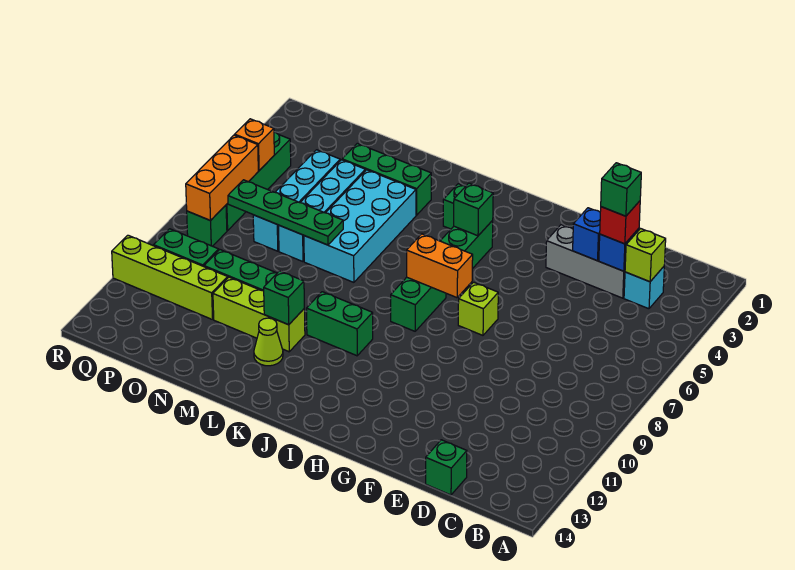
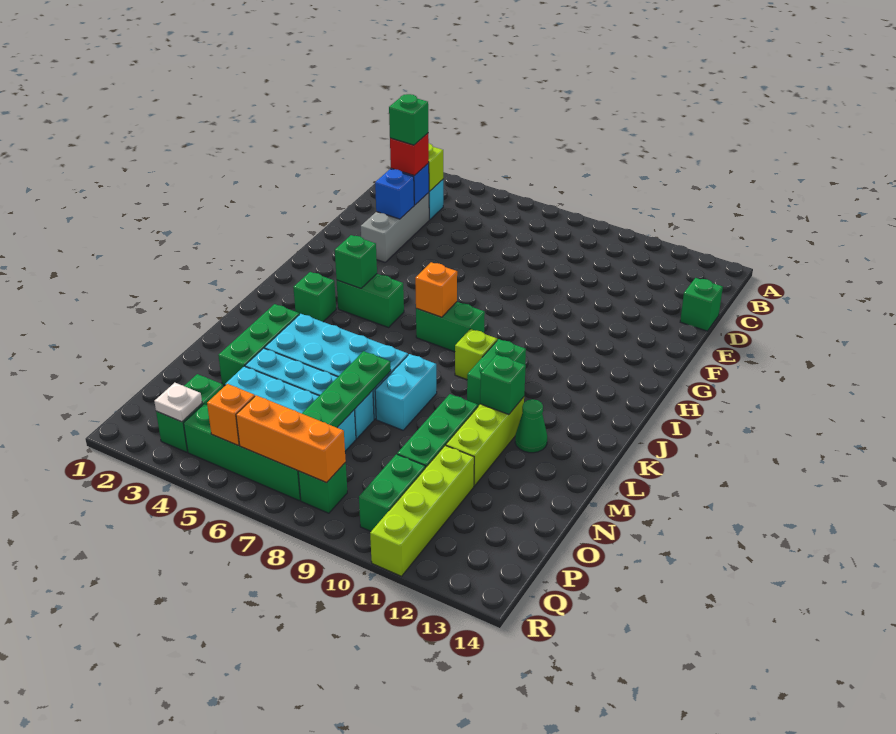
lime 1x1 brick [458,282,498,335] -> lime 1x1 brick moved to [455,329,497,380]
orange 1x2 brick [407,234,473,298] -> orange 1x1 brick [415,262,457,317]
none -> cyan 1x2 brick [375,354,437,430]
lime 1x1 cone [254,318,283,366] -> green 1x1 cone [515,399,547,453]
none -> green 1x2 brick [156,374,223,452]
none -> white 1x1 plate [154,383,202,422]

